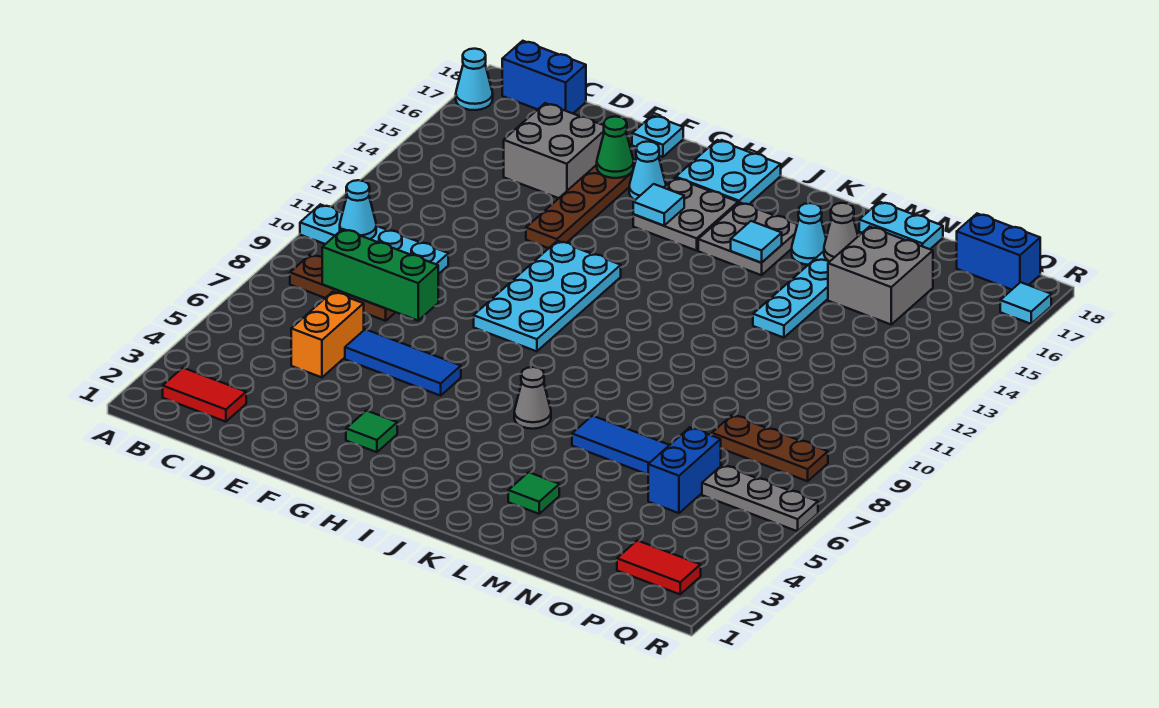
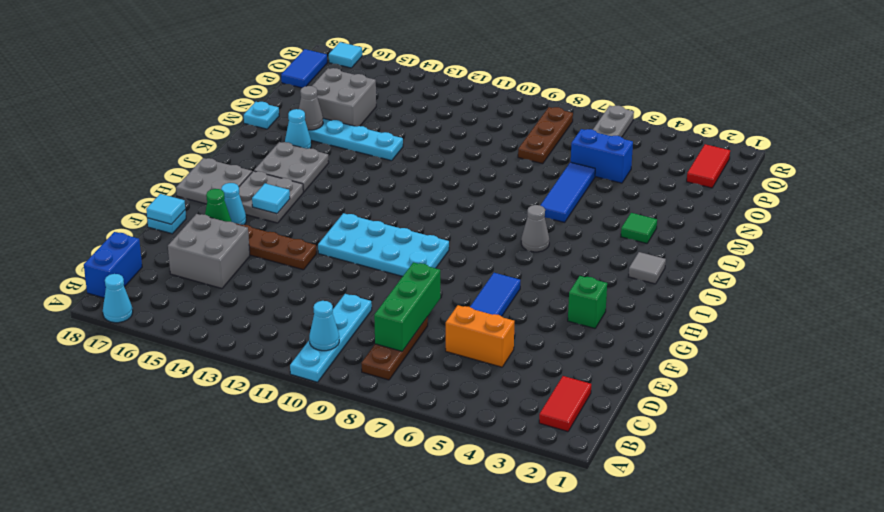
green 1x1 tile [346,411,397,452] -> green 1x1 brick [568,276,607,328]
cyan 2x2 plate [676,140,781,204] -> grey 2x2 plate [176,158,252,204]
none -> grey 1x1 tile [629,252,666,284]
cyan 1x1 tile [731,221,782,263] -> cyan 1x1 tile moved to [146,194,185,224]
cyan 1x2 plate [859,202,943,249] -> cyan 1x1 plate [244,102,279,129]
blue 1x2 brick [957,214,1040,290] -> blue 1x2 tile [281,49,327,88]

